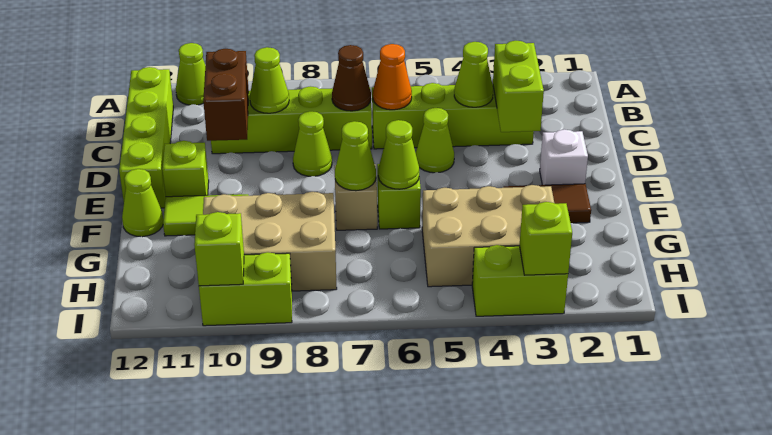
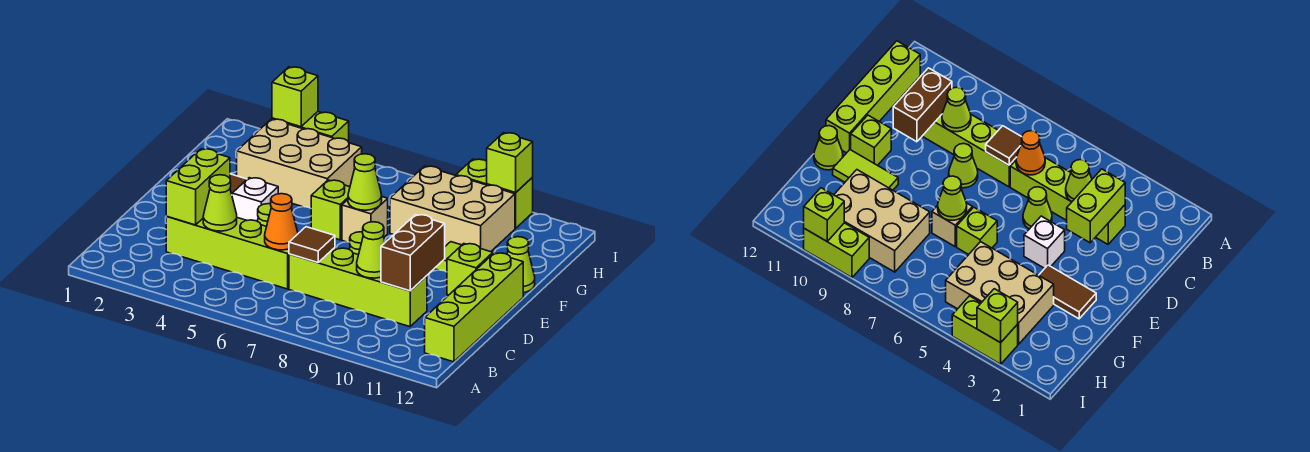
lime 1x1 cone [176,43,205,105] -> none
brown 1x1 cone [332,45,371,111] -> brown 1x1 tile [289,227,335,263]
white 1x1 brick [540,129,588,185] -> white 1x1 brick moved to [232,178,278,221]
lime 1x1 cone [378,120,419,189] -> none

